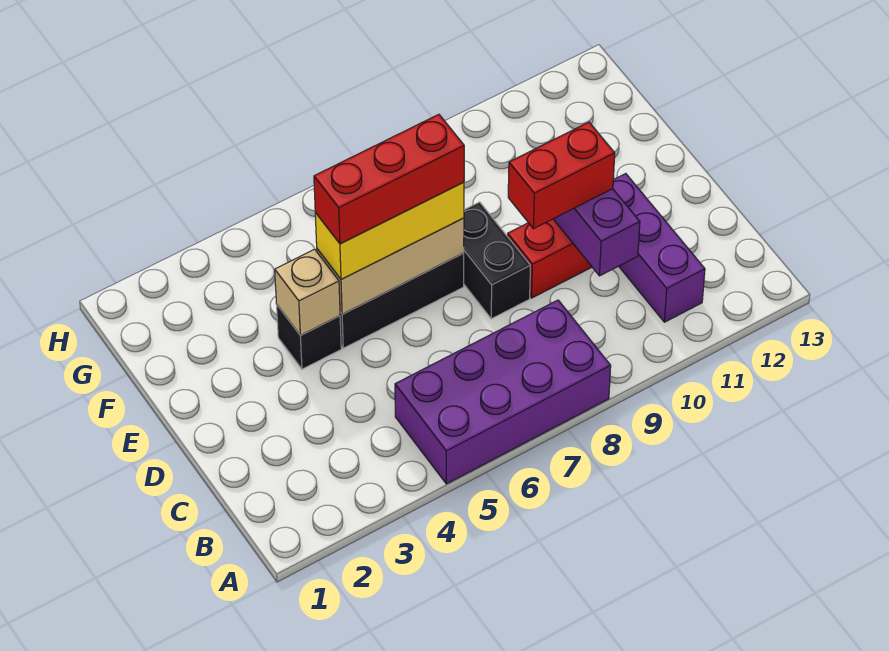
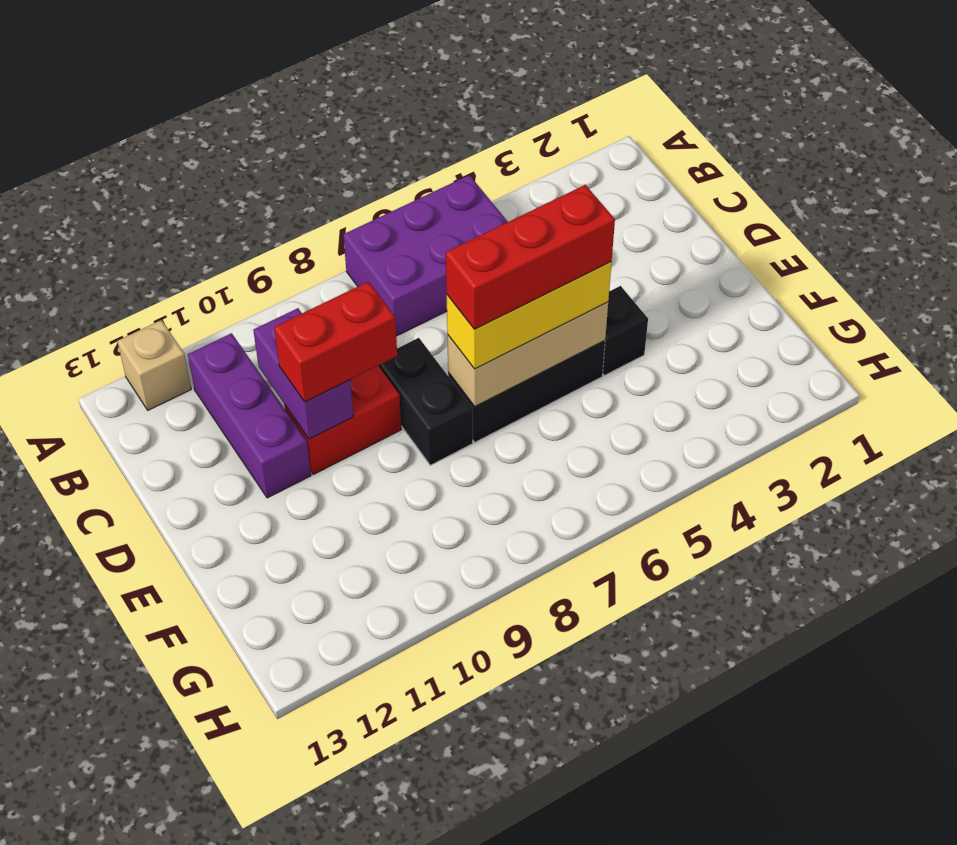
purple 2x4 brick [395,300,611,484] -> purple 2x3 brick [343,175,508,336]
tan 1x1 brick [275,249,340,335] -> tan 1x1 brick moved to [118,320,191,410]

